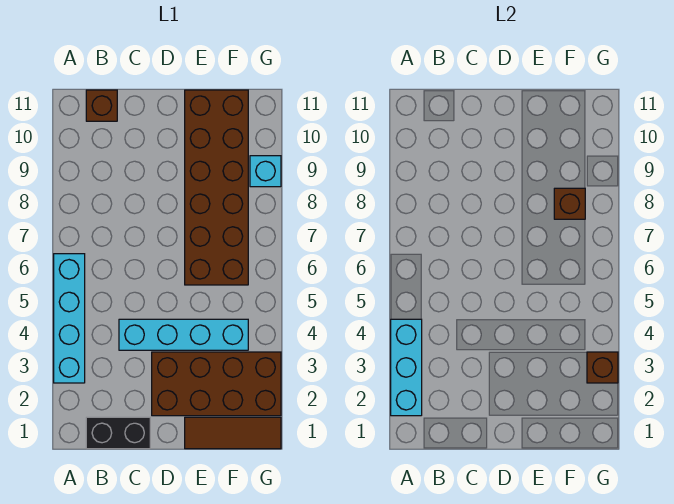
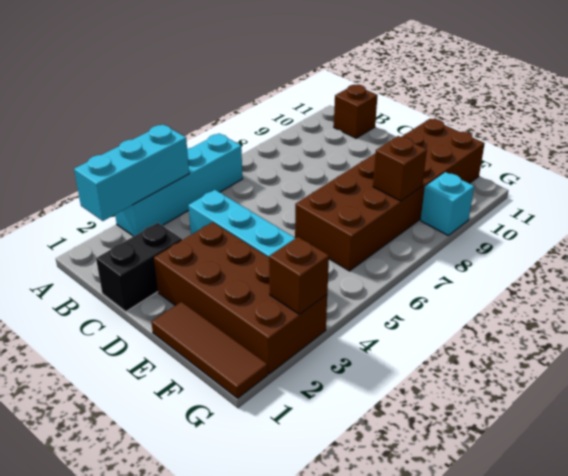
black 1x2 brick [86,417,150,449] -> black 1x2 brick turned to [96,223,182,312]

